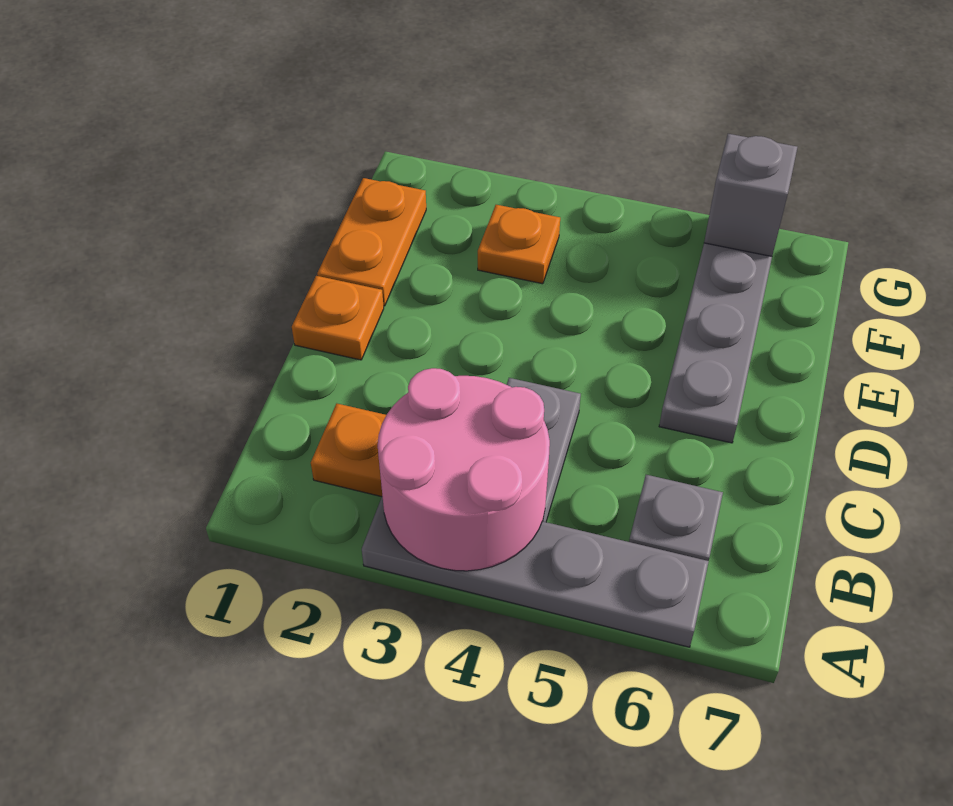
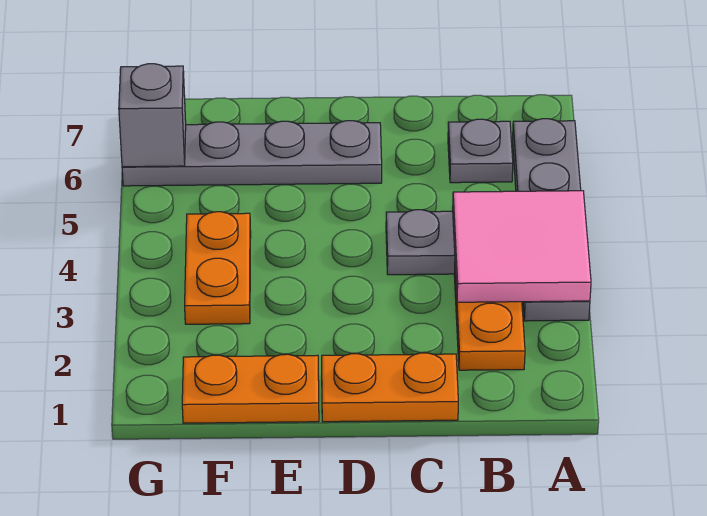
pink 2x2 round brick [378,368,550,571] -> pink 2x2 tile [453,191,591,302]
orange 1x1 plate [292,276,384,360] -> orange 1x2 plate [322,353,458,422]
orange 1x1 plate [478,205,560,284] -> orange 1x2 plate [185,212,251,324]

